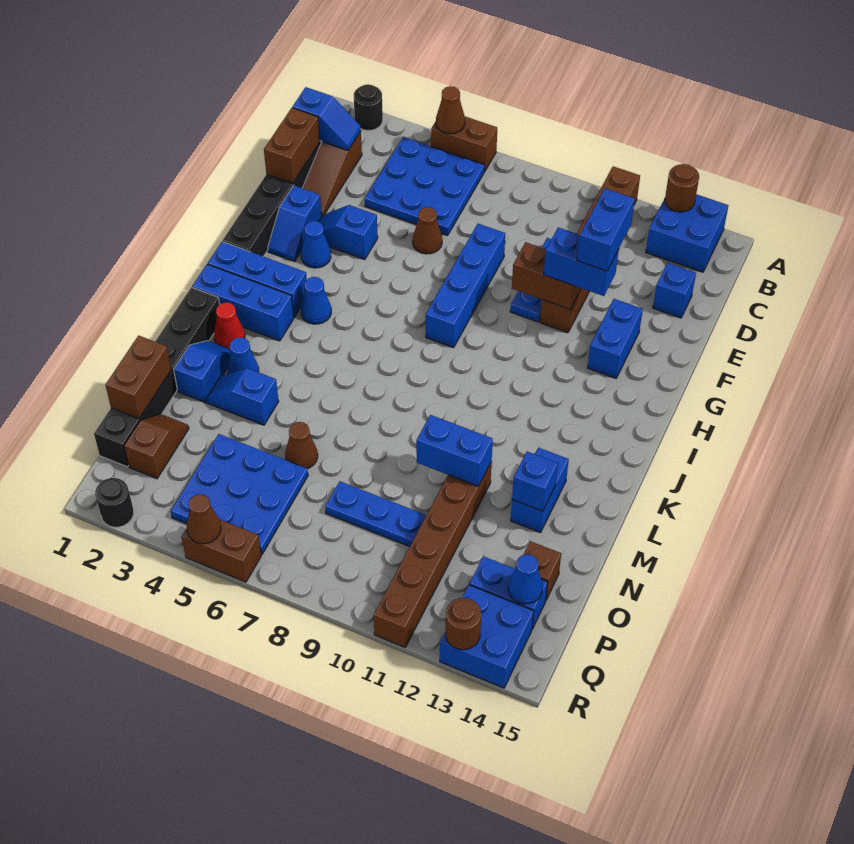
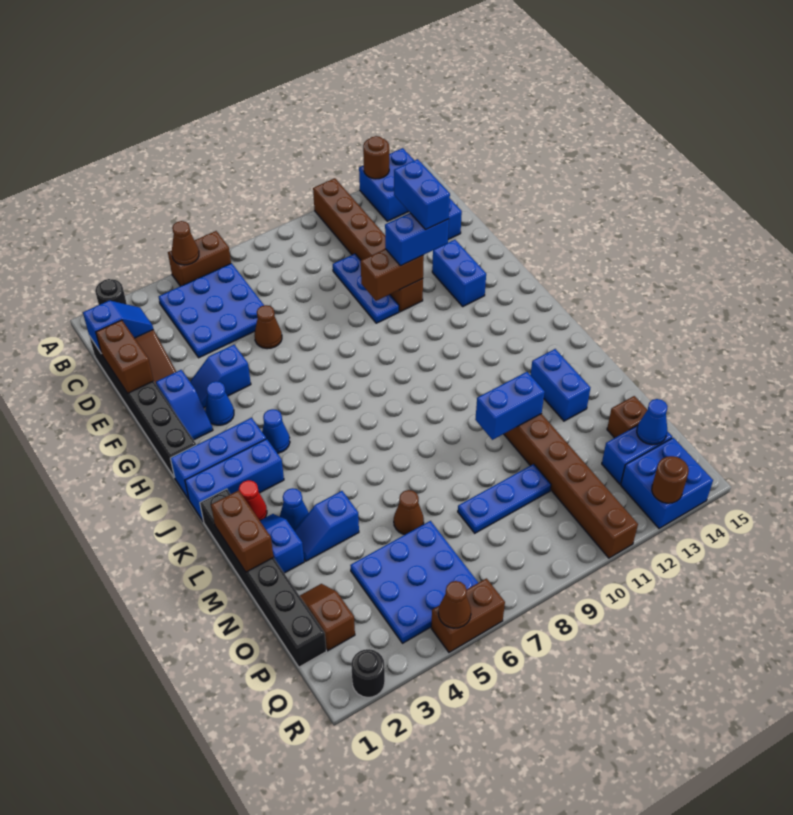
blue 1x4 brick [426,224,505,348] -> none
blue 1x1 brick [512,452,558,511] -> none
brown 1x2 brick [105,335,171,419] -> brown 1x2 brick moved to [211,490,274,572]

